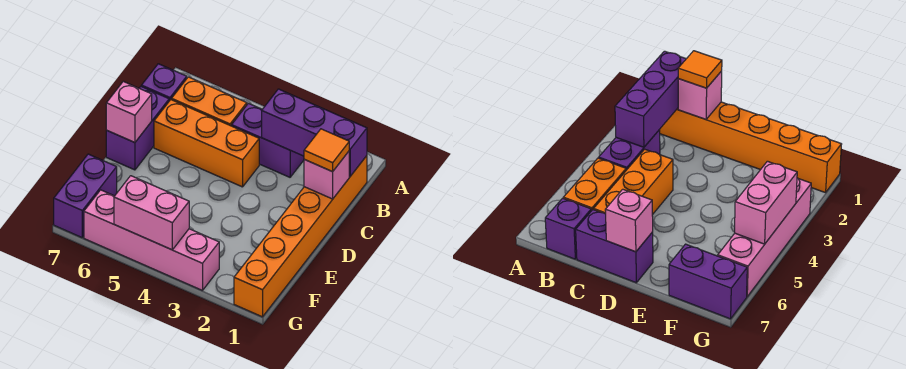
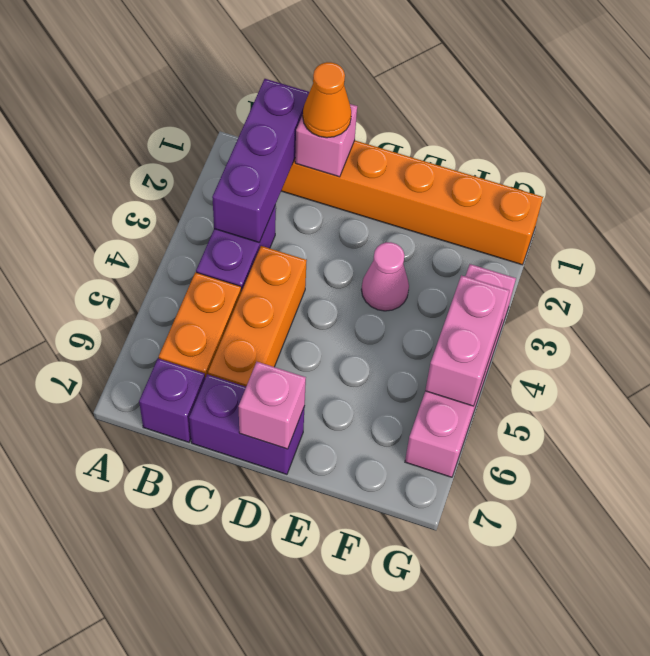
orange 1x1 tile [304,129,349,172] -> orange 1x1 cone [303,62,351,138]
none -> pink 1x1 cone [361,242,409,311]
purple 1x2 brick [54,154,117,237] -> none

